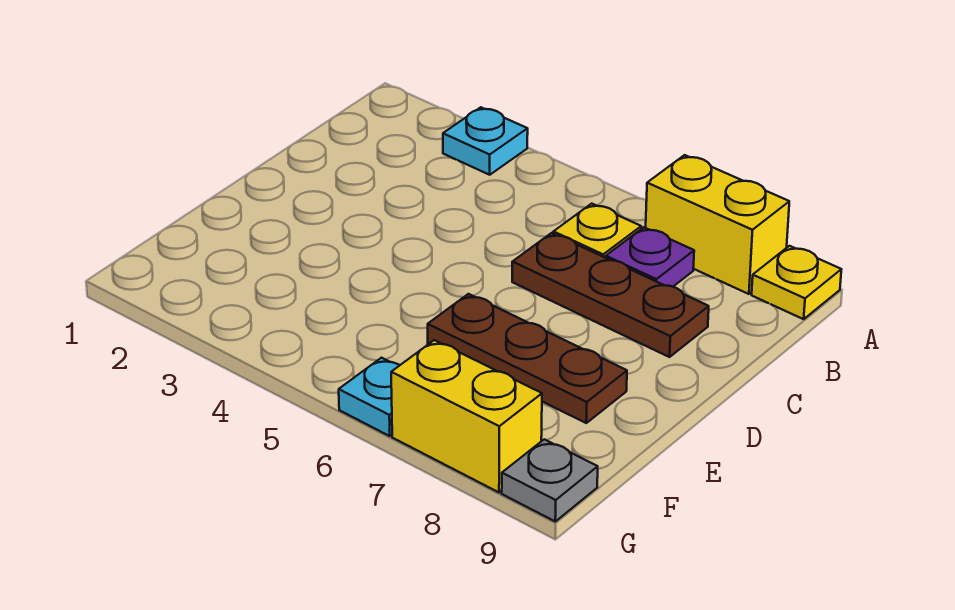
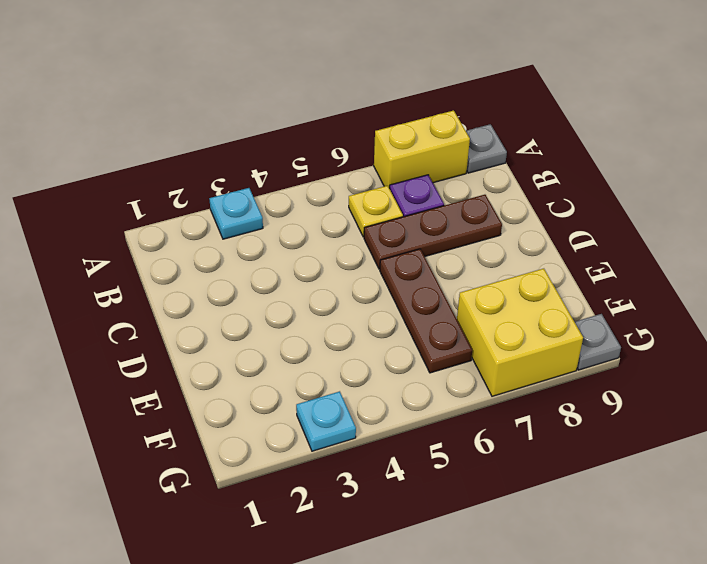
yellow 1x1 plate [752,246,841,319] -> grey 1x1 plate [466,124,507,173]
brown 1x3 plate [428,294,627,423] -> brown 1x3 plate turned to [380,249,472,373]
cyan 1x1 plate [339,358,400,436] -> cyan 1x1 plate moved to [296,391,356,451]
yellow 1x2 brick [391,340,542,492] -> yellow 2x2 brick [457,269,583,396]

